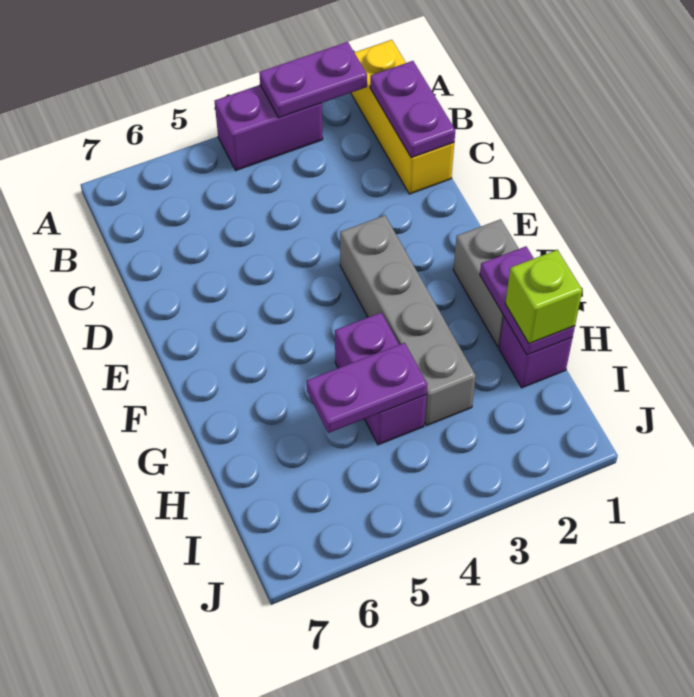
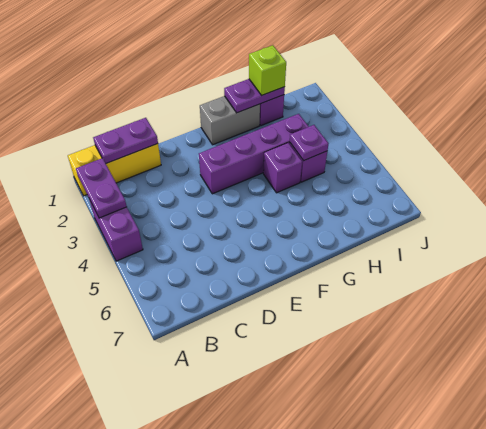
grey 1x4 brick [340,215,476,426] -> purple 1x4 brick [199,114,309,194]
purple 1x2 plate [307,343,427,433] -> purple 1x1 plate [290,125,328,161]

